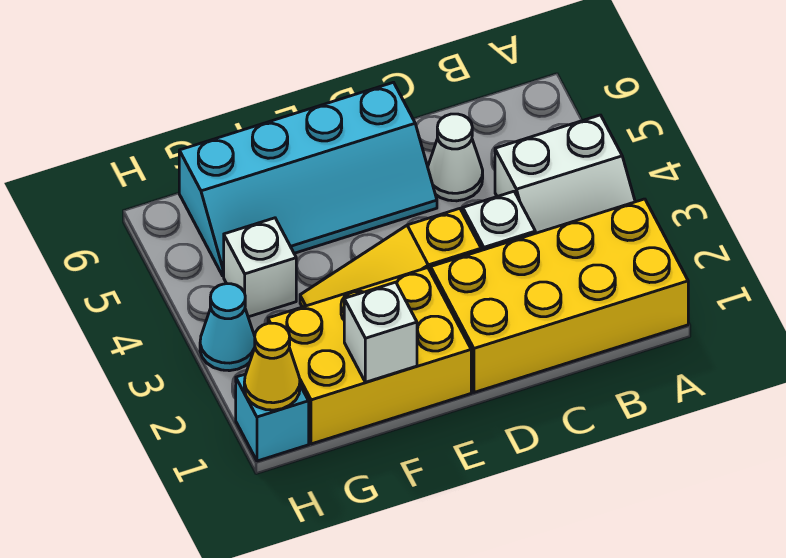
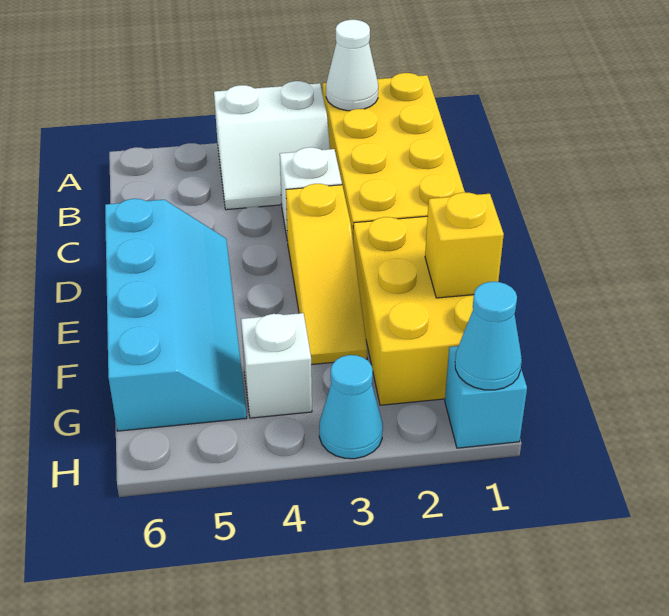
white 2x2 slope [495,115,635,233] -> white 2x2 slope turned to [214,81,330,210]
white 1x1 cone [428,114,483,201] -> white 1x1 cone moved to [326,20,378,111]
white 1x1 brick [344,282,417,382] -> yellow 1x1 brick [425,192,504,298]
yellow 1x1 cone [244,323,300,410] -> cyan 1x1 cone [455,282,522,390]

